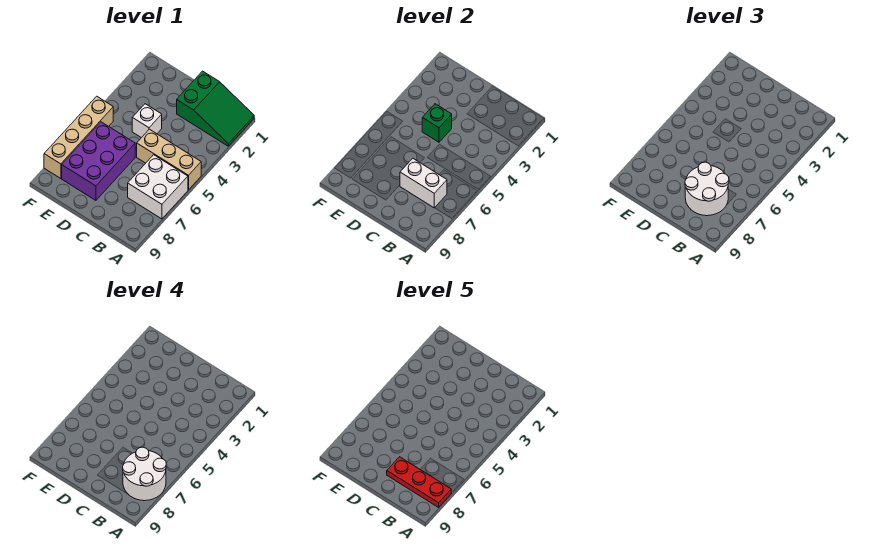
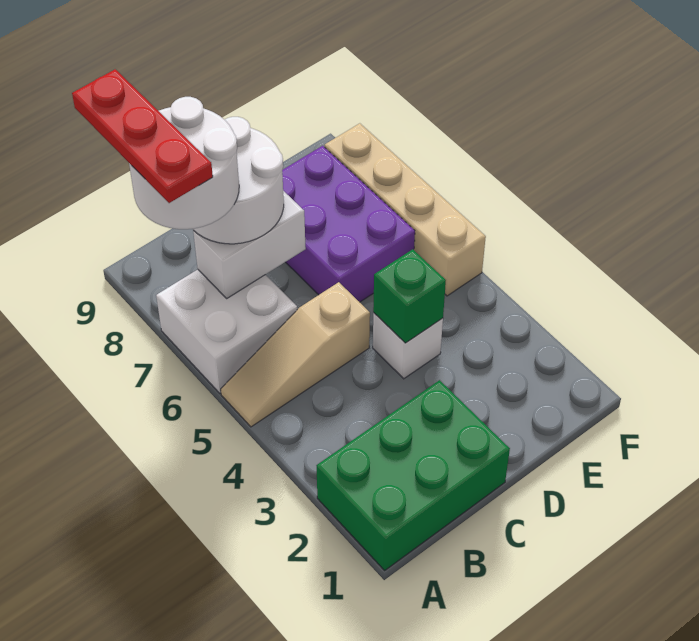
green 2x3 slope [177,71,254,146] -> green 2x3 brick [317,380,510,570]
tan 1x3 brick [137,129,201,190] -> tan 1x3 slope [221,282,370,427]
red 1x3 plate [387,457,451,507] -> red 1x3 plate turned to [72,69,213,203]

